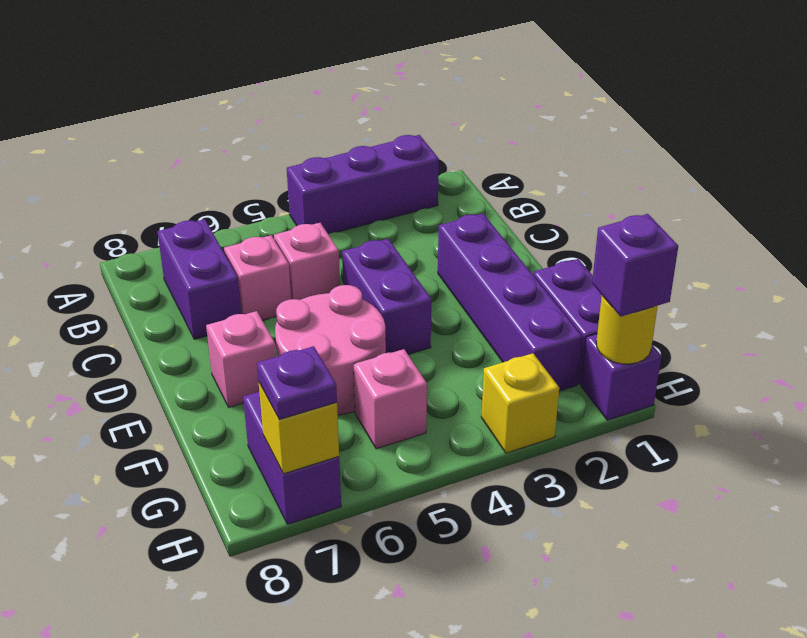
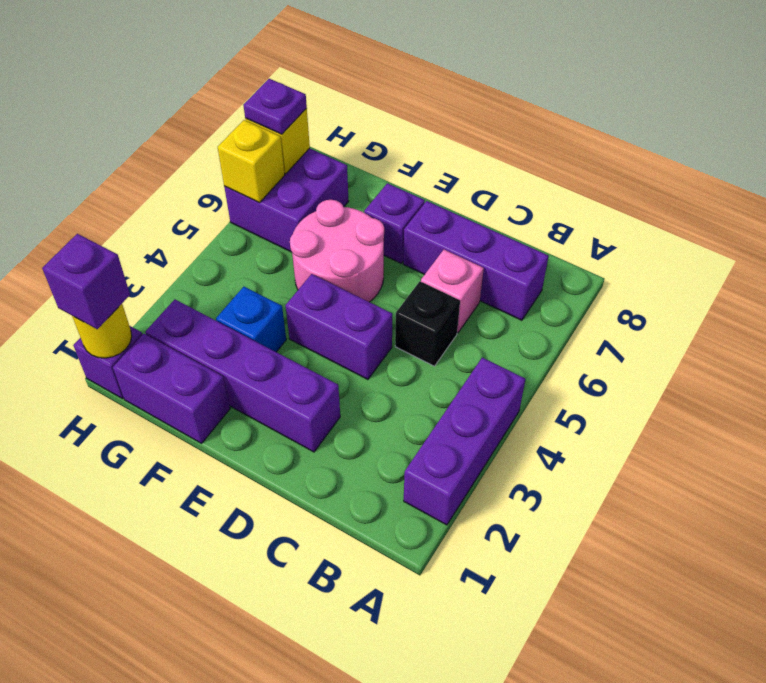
purple 1x2 brick [157,219,241,339] -> purple 1x3 brick [403,201,549,320]
pink 1x1 brick [274,223,340,300] -> black 1x1 brick [395,281,460,366]
pink 1x1 brick [206,311,276,407] -> purple 1x1 brick [364,183,425,263]
none -> blue 1x1 brick [216,287,286,352]
pink 1x1 brick [354,349,427,449] -> none
purple 1x2 brick [243,392,341,524] -> purple 2x2 brick [224,148,349,252]
yellow 1x1 brick [481,353,559,453] -> yellow 1x1 brick moved to [218,120,285,203]

